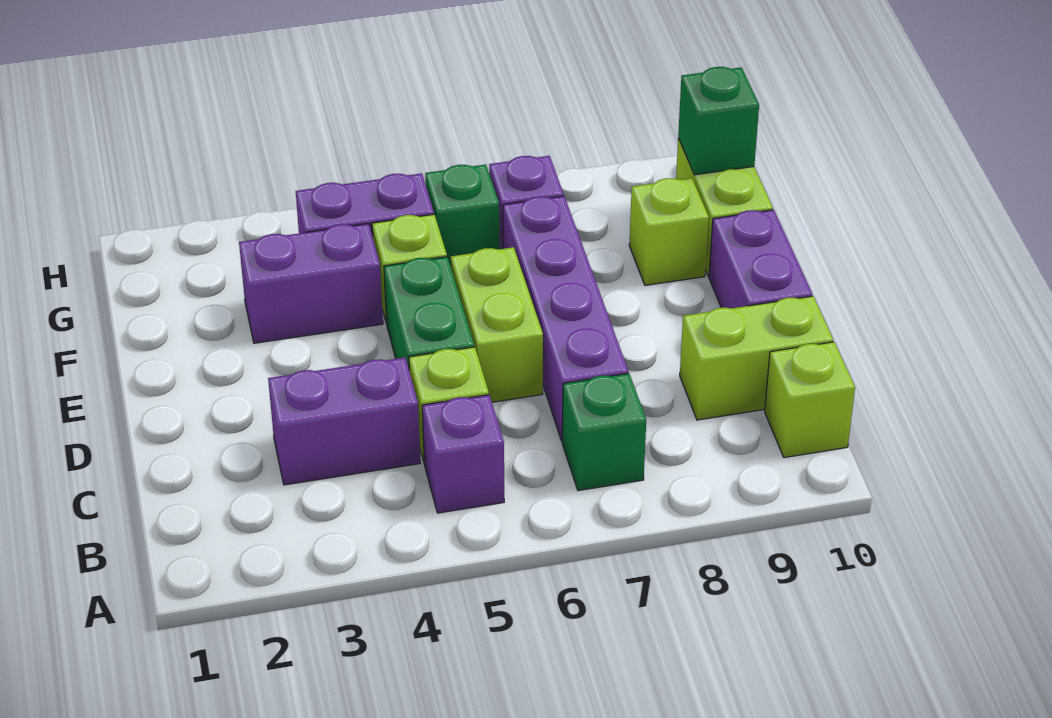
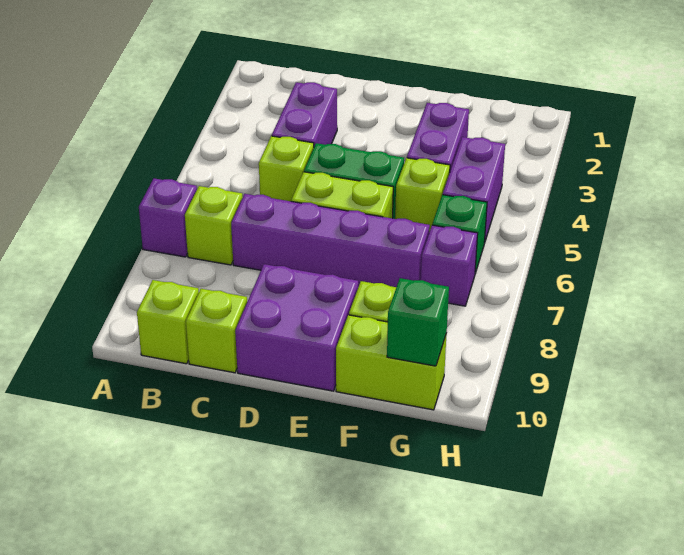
purple 1x1 brick [422,395,504,513] -> purple 1x1 brick moved to [139,178,197,257]
green 1x1 brick [562,373,646,491] -> lime 1x1 brick [185,186,243,265]
lime 1x2 brick [680,296,833,420] -> lime 1x1 brick [186,289,247,373]
purple 1x2 brick [709,210,812,308] -> purple 2x2 brick [235,264,358,391]

